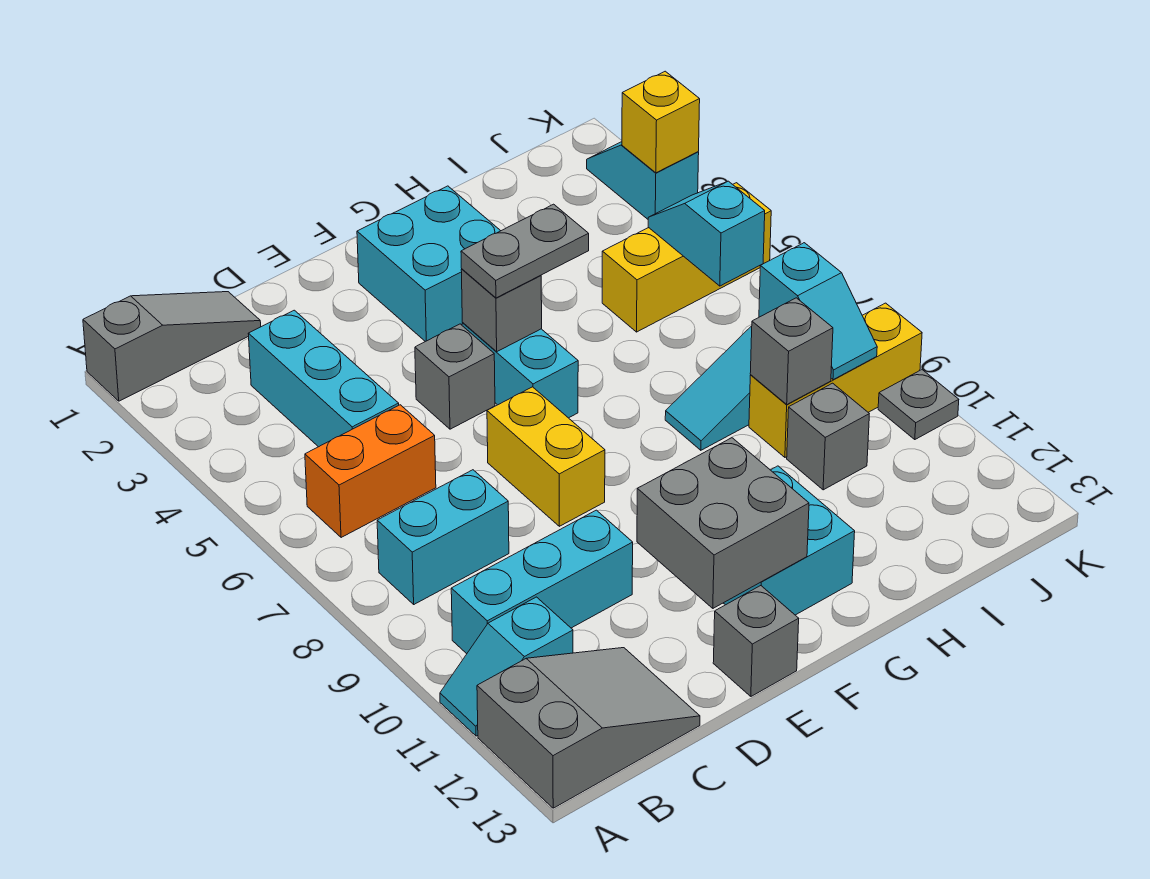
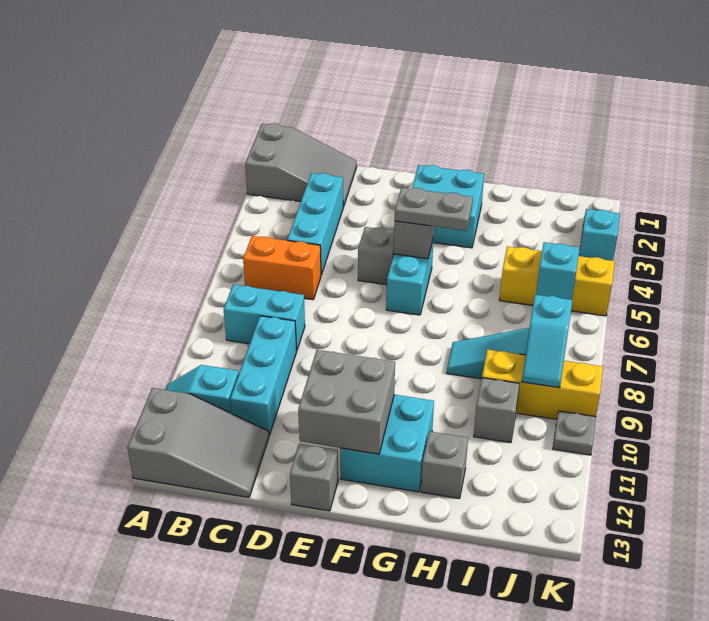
grey 1x3 slope [83,292,261,401] -> grey 2x3 slope [245,123,357,207]
cyan 1x3 brick [451,510,633,654] -> cyan 1x3 brick turned to [230,316,297,435]
yellow 1x2 brick [487,387,605,526] -> none
grey 1x1 brick [750,298,833,405] -> grey 1x1 brick moved to [421,432,468,499]
yellow 1x1 brick [622,71,700,173] -> none

